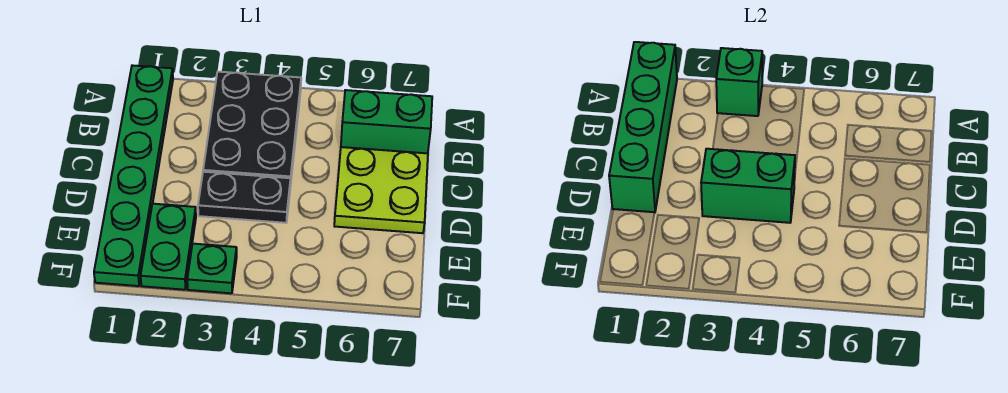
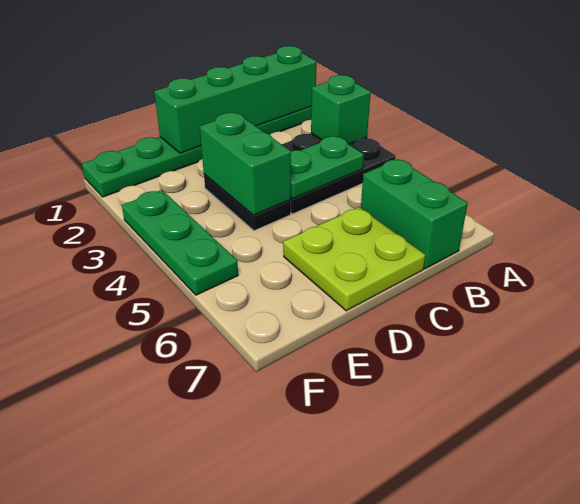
green 1x2 plate [141,204,196,290] -> green 1x2 plate moved to [291,136,364,199]
green 1x1 plate [187,244,237,293] -> green 1x3 plate [122,190,238,295]

